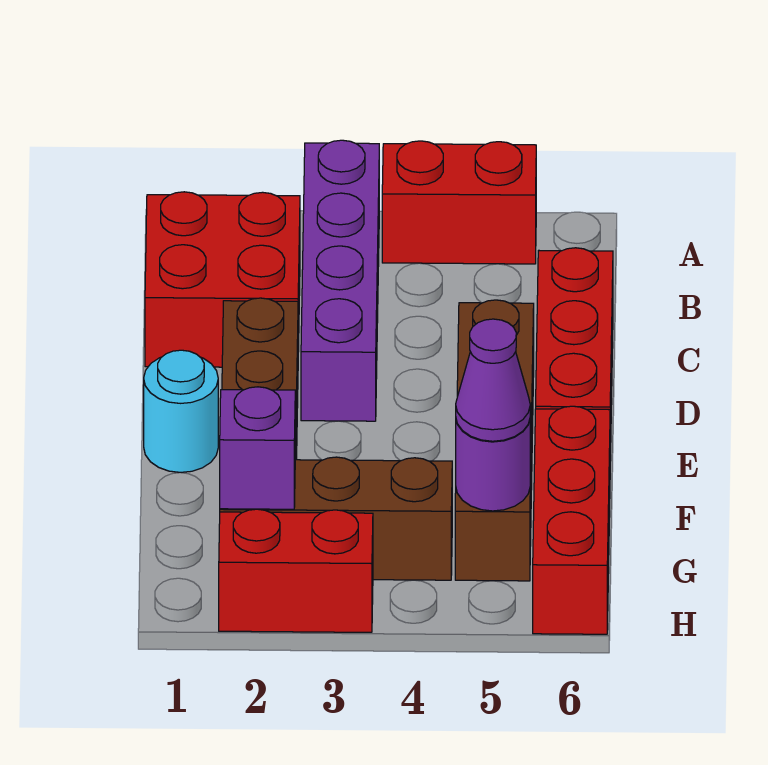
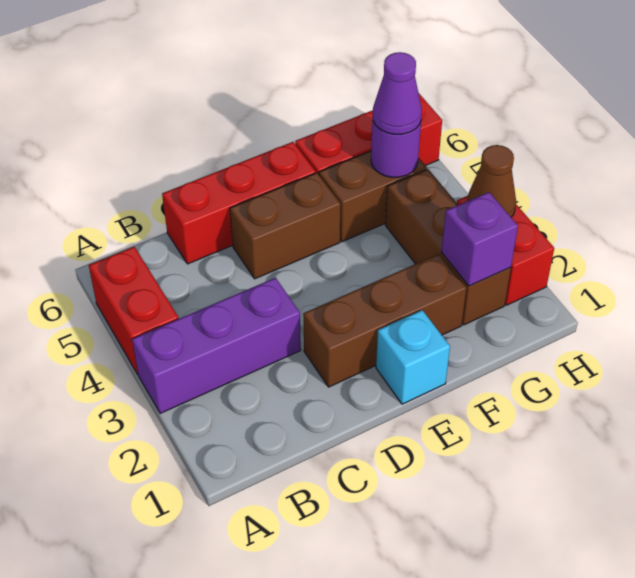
purple 1x4 brick [301,140,379,421] -> purple 1x3 brick [132,278,301,413]
red 2x2 brick [145,192,300,367] -> none
cyan 1x1 round brick [144,350,218,472] -> cyan 1x1 brick [376,310,450,404]
none -> brown 1x1 cone [467,145,516,217]

